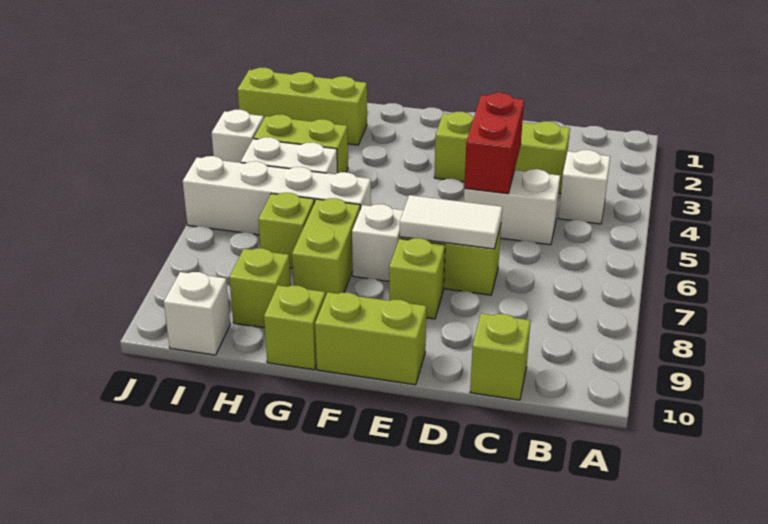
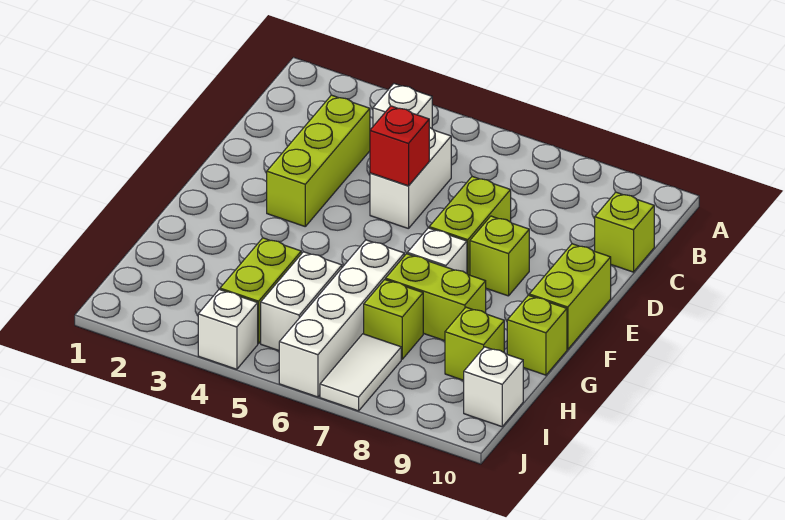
red 1x2 brick [464,93,524,194] -> red 1x1 brick [370,106,429,186]
white 1x2 tile [400,195,502,249] -> white 1x2 tile moved to [320,334,401,411]
lime 1x3 brick [238,68,367,145] -> none

